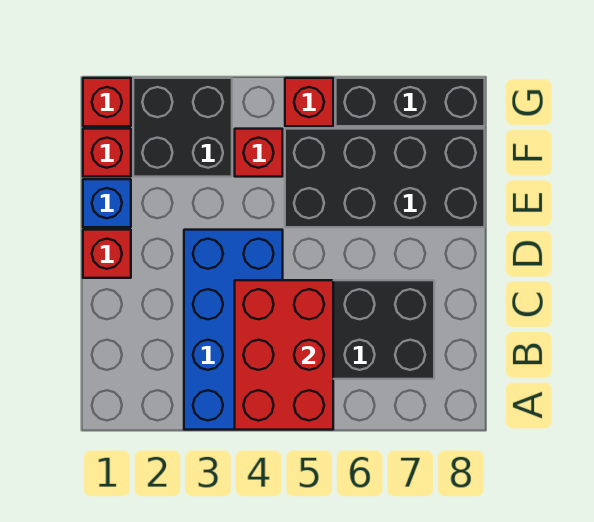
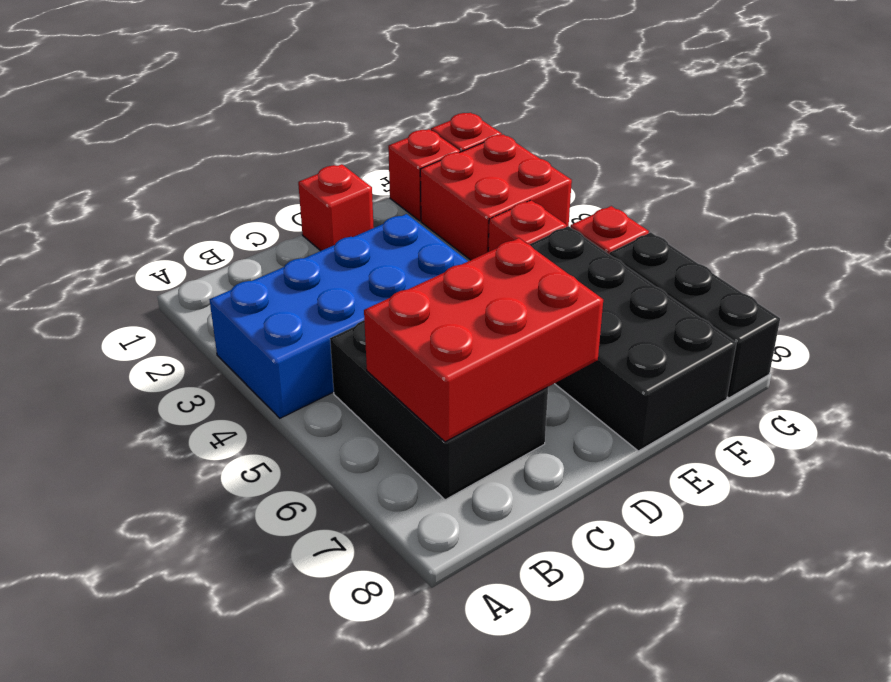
red 2x3 brick [235,280,333,430] -> red 2x3 brick moved to [364,238,603,442]
blue 1x1 brick [83,179,131,227] -> none
black 2x2 brick [133,78,232,177] -> red 2x2 brick [420,134,572,260]

